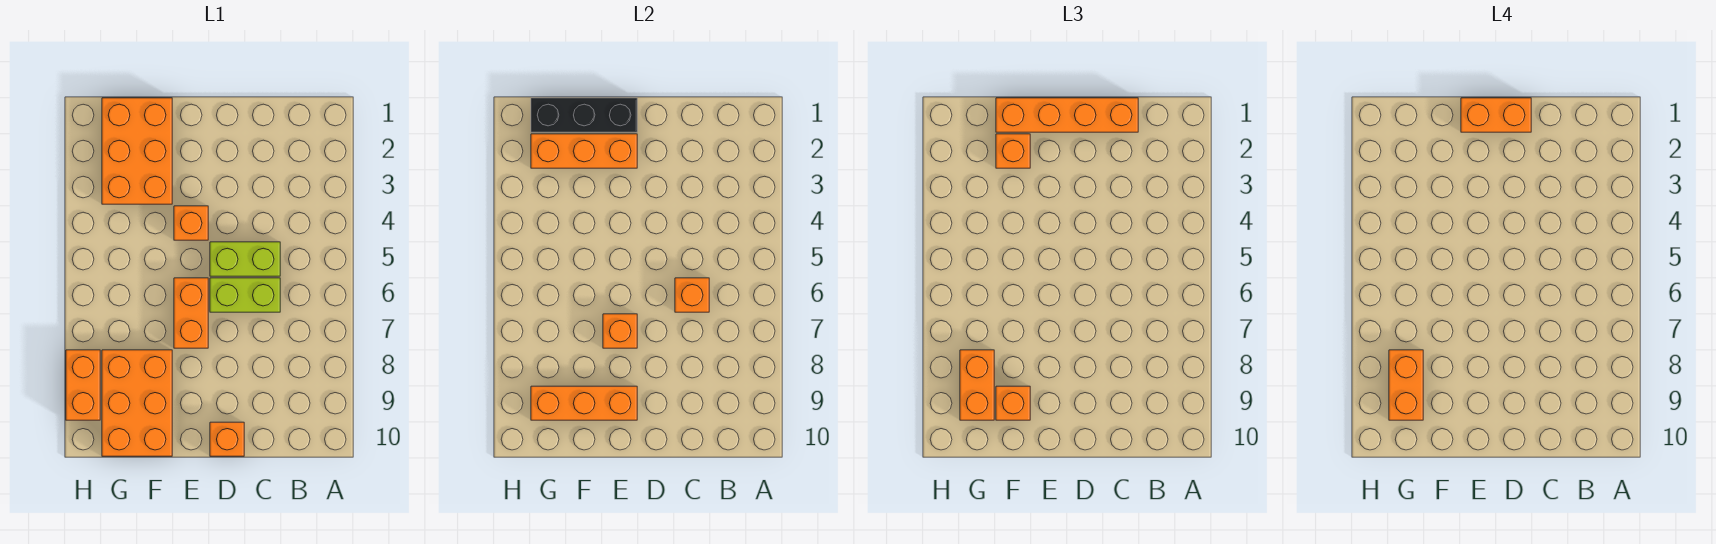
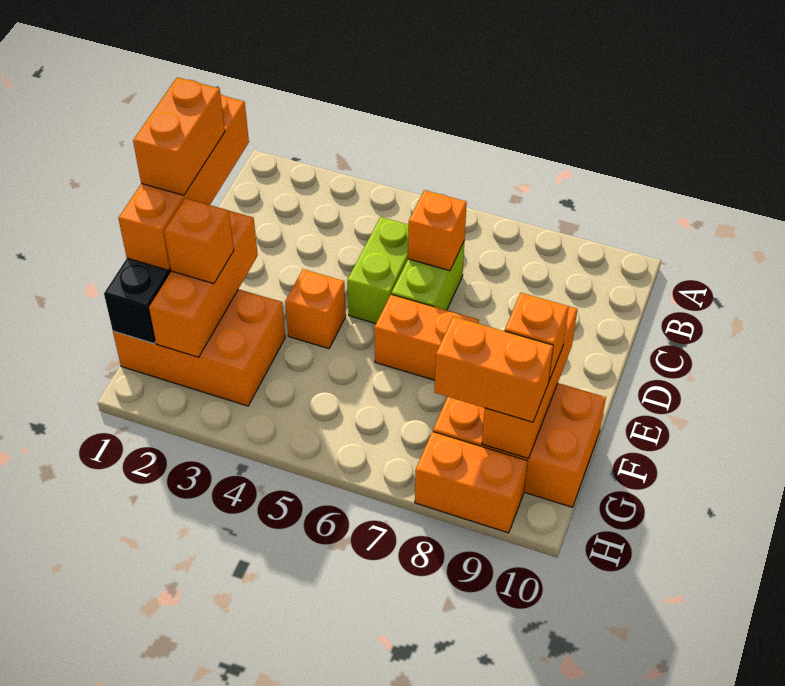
orange 1x1 brick [210,422,244,456] -> none
orange 1x1 brick [603,314,637,348] -> none
orange 1x2 brick [1389,350,1423,420] -> none

